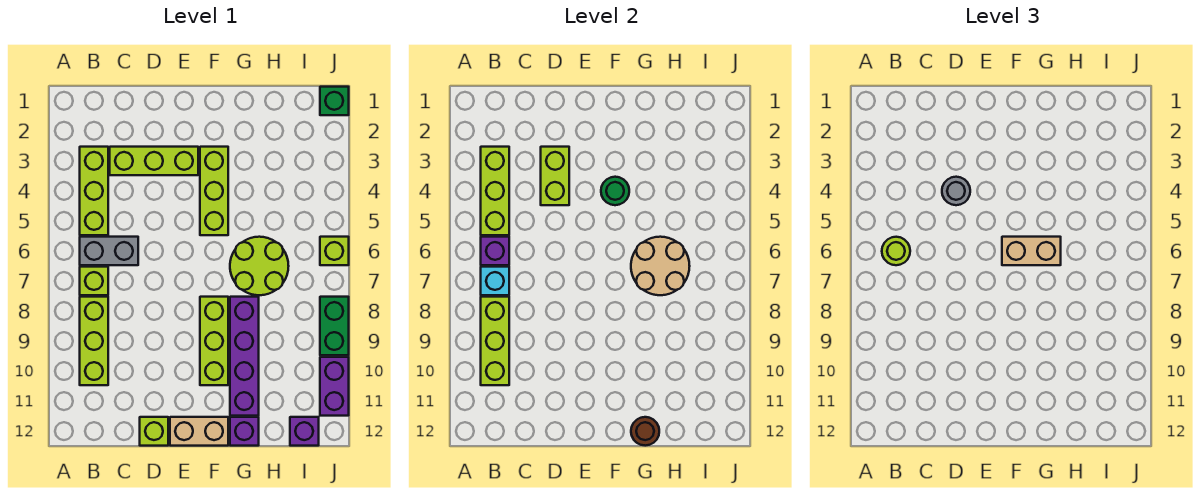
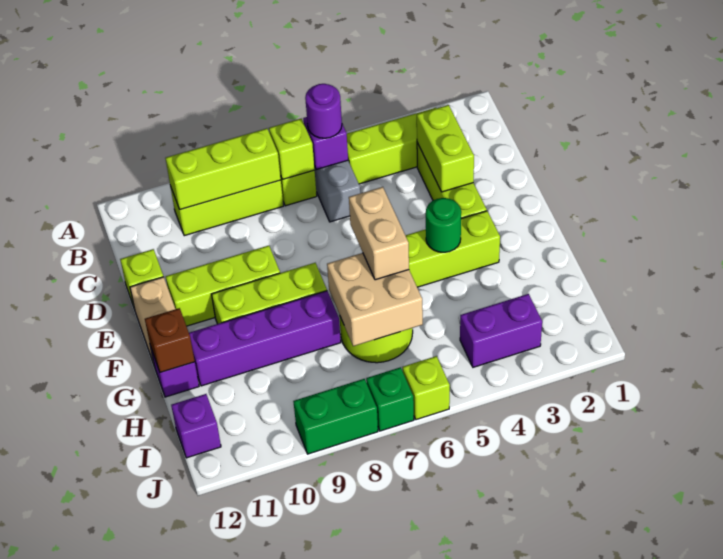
lime 1x3 brick [481,147,509,235] -> lime 1x3 brick moved to [166,246,280,326]
lime 1x1 round brick [882,237,910,265] -> purple 1x1 round brick [305,84,342,138]
cyan 1x1 brick [481,267,509,295] -> lime 1x1 brick [269,119,315,180]
lime 1x2 brick [541,147,569,205] -> lime 1x2 brick turned to [417,105,474,192]
grey 1x1 round brick [942,177,970,205] -> none
tan 2x2 round brick [631,237,690,295] -> tan 2x2 brick [327,253,423,346]
brown 1x1 round brick [631,417,659,446] -> brown 1x1 brick [145,308,195,373]
green 1x1 brick [320,87,349,115] -> green 1x1 brick moved to [366,367,414,431]
purple 1x2 brick [320,357,349,416] -> purple 1x2 brick moved to [460,294,542,367]

